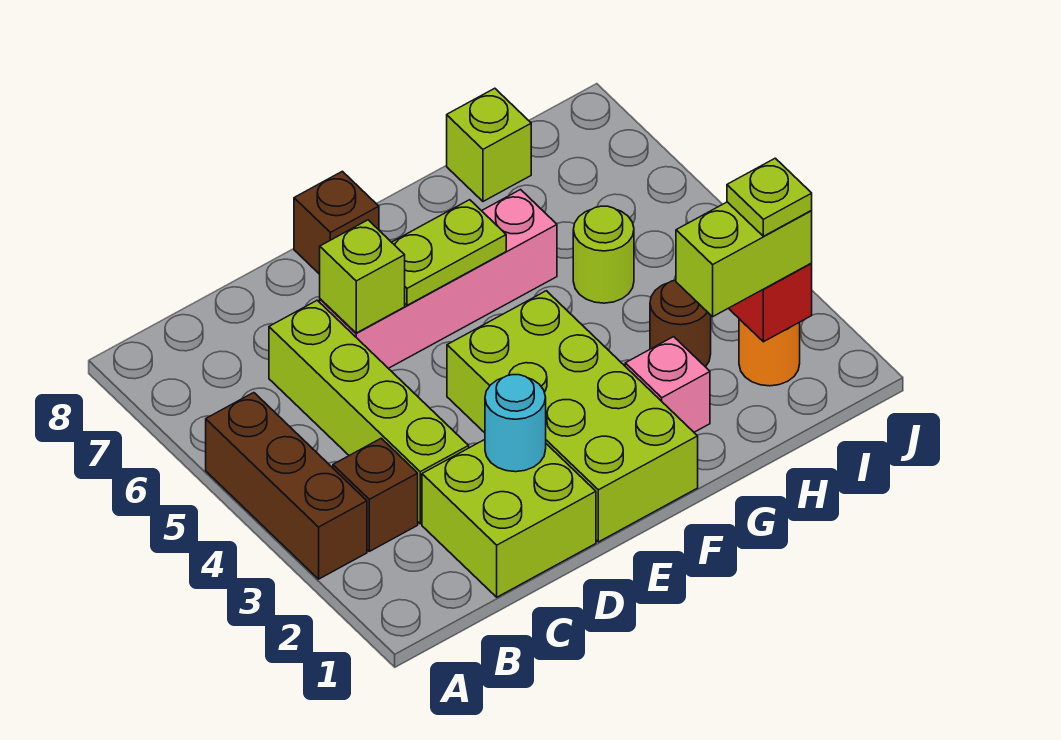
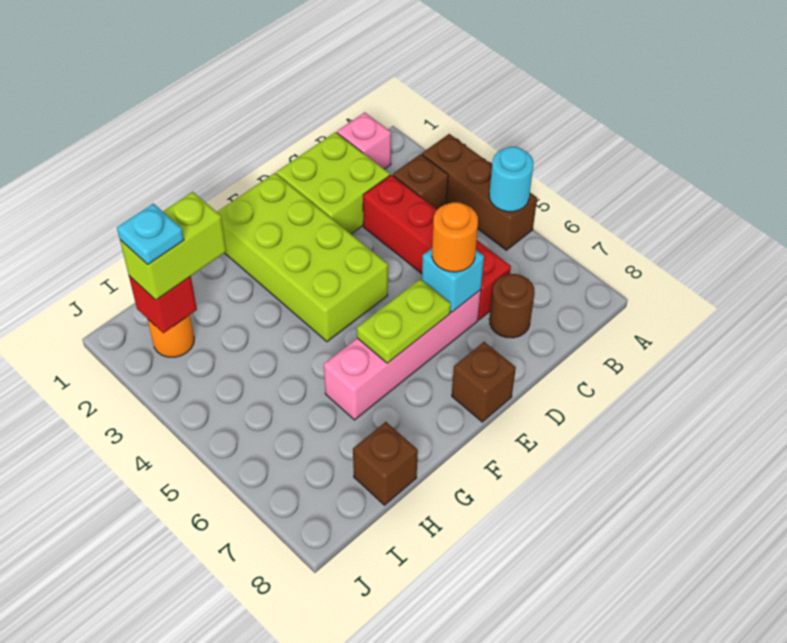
lime 1x4 brick [269,300,469,524] -> red 1x4 brick [363,175,511,320]
cyan 1x1 round brick [485,375,546,472] -> cyan 1x1 round brick moved to [489,147,533,212]
lime 1x1 brick [320,220,405,333] -> cyan 1x1 brick [422,248,484,312]
none -> orange 1x1 round brick [432,202,478,272]
pink 1x1 brick [625,337,710,432] -> pink 1x1 brick moved to [337,112,391,169]
brown 1x1 round brick [650,280,711,367] -> brown 1x1 round brick moved to [489,274,535,338]
lime 1x1 round brick [573,206,634,303] -> none
lime 1x1 brick [447,88,531,201] -> brown 1x1 brick [353,422,418,505]
lime 1x1 plate [727,158,812,236] -> cyan 1x1 plate [117,203,184,265]

